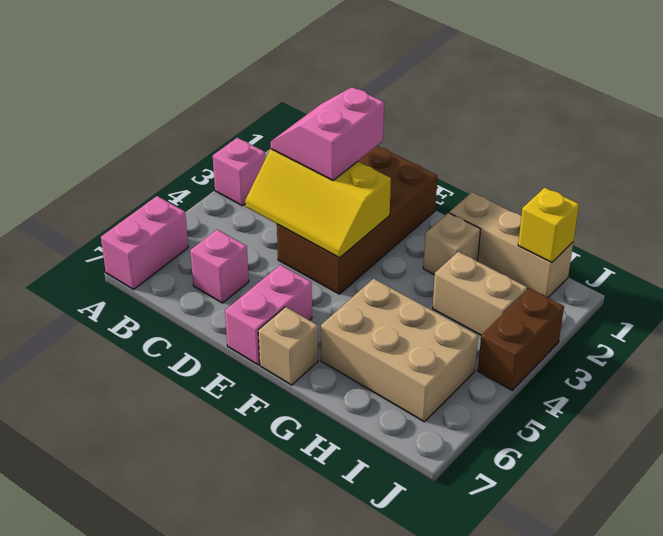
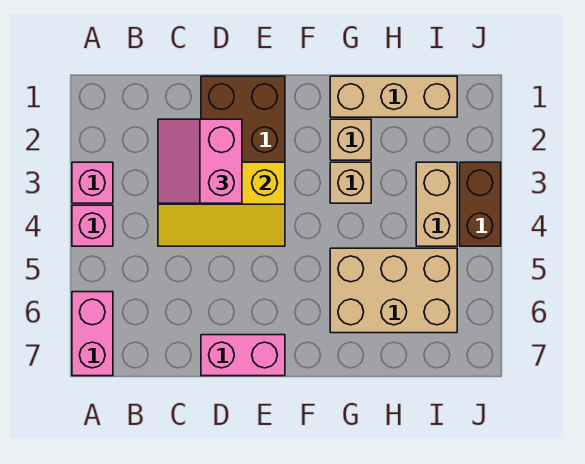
pink 1x1 brick [190,230,249,303] -> pink 1x1 brick moved to [72,205,113,246]
pink 1x2 brick [225,265,312,365] -> pink 1x2 brick turned to [201,335,285,376]
tan 1x1 brick [258,307,318,385] -> tan 1x1 brick moved to [330,162,371,203]
tan 1x2 brick [433,252,527,335] -> tan 1x2 brick turned to [416,162,457,246]
yellow 1x1 brick [518,188,579,262] -> none

